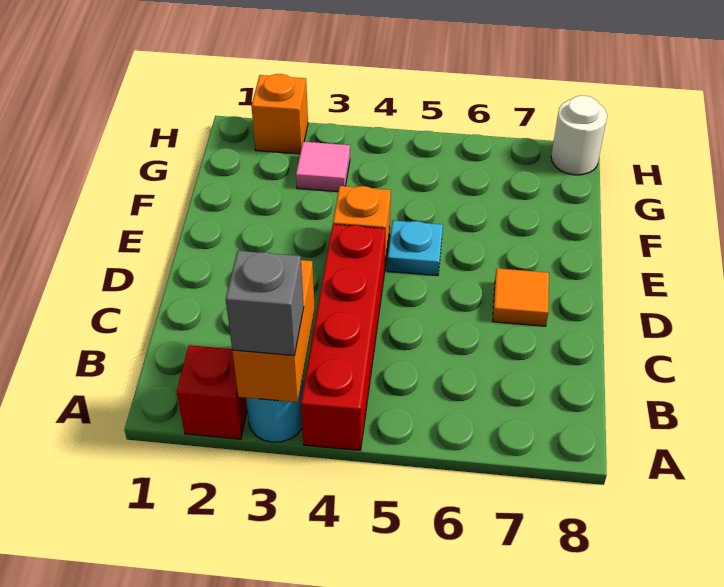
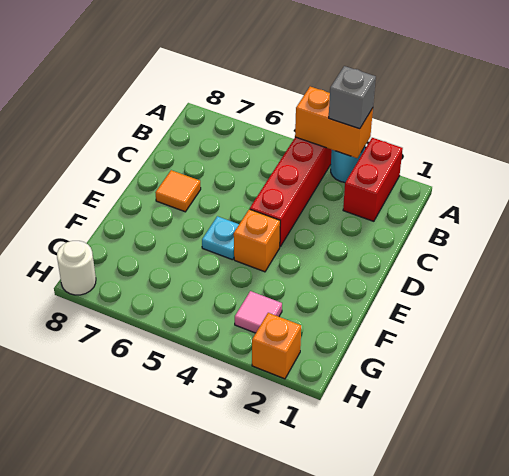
red 1x1 brick [177,345,247,439] -> red 1x2 brick [343,138,403,221]
orange 1x2 brick [232,260,315,402] -> orange 1x2 brick turned to [295,87,373,158]

